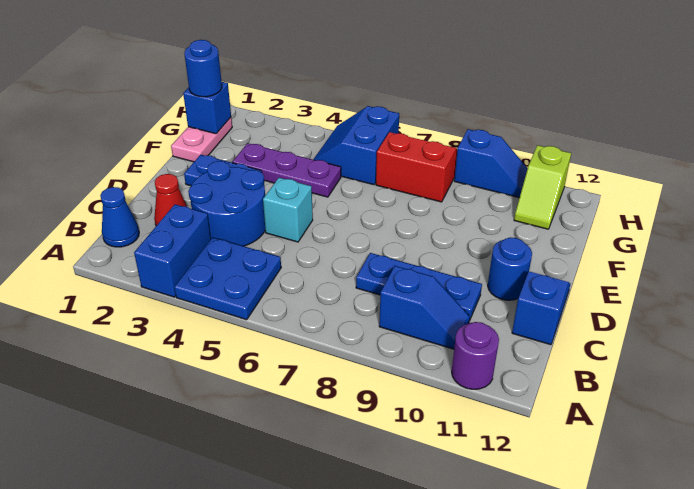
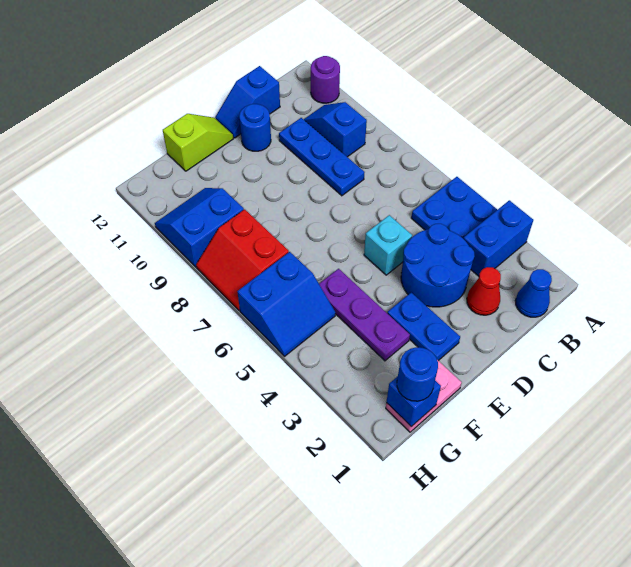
lime 1x2 slope [514,145,571,229] -> lime 1x2 slope moved to [163,114,233,171]
blue 1x2 slope [454,129,528,198] -> blue 2x2 slope [155,188,244,267]

